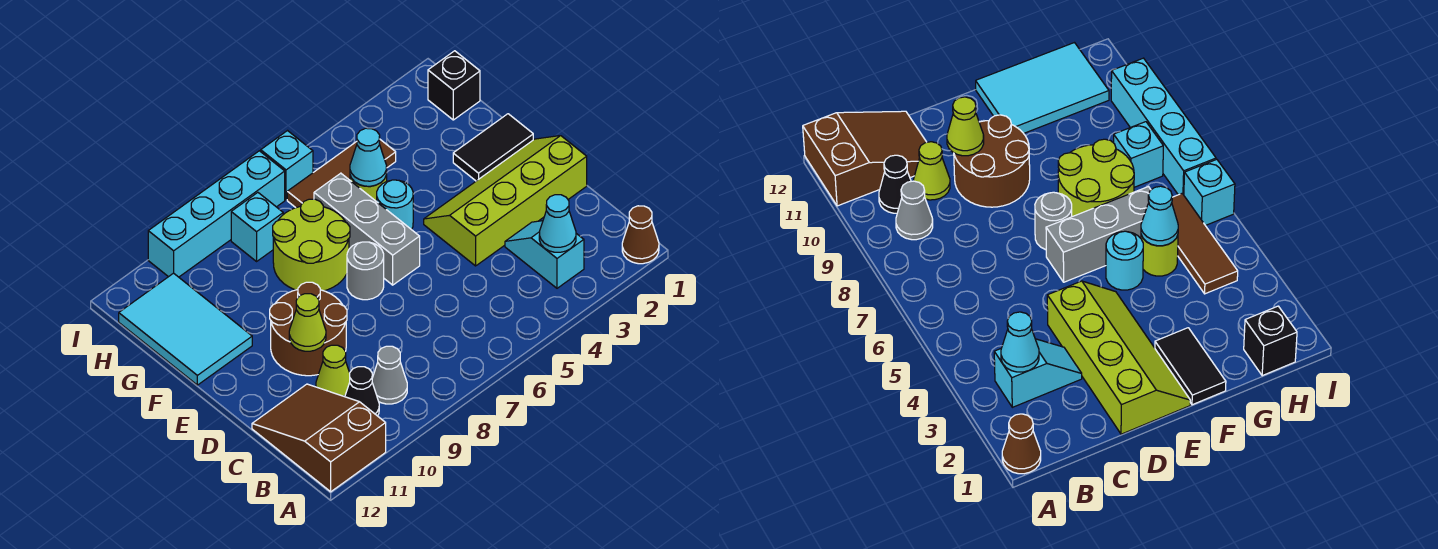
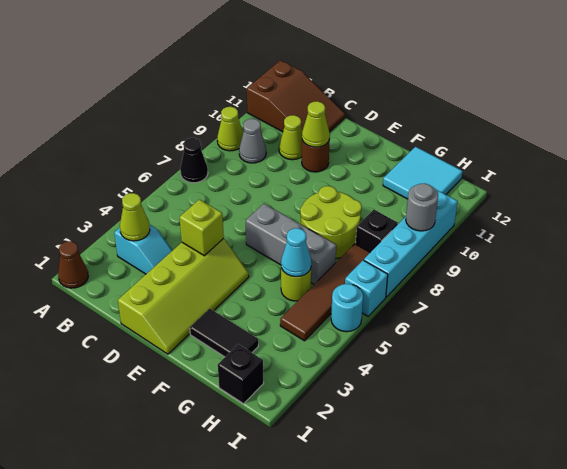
none -> lime 1x1 cone [217,107,243,151]
cyan 1x1 cone [539,195,576,252] -> lime 1x1 cone [120,193,150,241]
black 1x1 cone [345,367,379,416] -> black 1x1 cone moved to [180,138,208,183]
none -> lime 1x1 brick [180,200,224,256]
brown 2x2 round brick [270,282,347,376] -> brown 1x1 round brick [302,139,330,172]
grey 1x1 round brick [347,242,384,300] -> grey 1x1 round brick moved to [406,183,438,231]
black 1x2 tile [453,114,533,181] -> black 1x2 tile turned to [190,309,258,357]
cyan 1x1 round brick [377,180,413,230] -> cyan 1x1 round brick moved to [331,284,363,332]
cyan 2x3 tile [119,273,252,385] -> cyan 2x2 tile [383,147,463,199]
brown 1x3 tile [287,140,396,208] -> brown 1x4 tile [280,244,370,341]
cyan 1x1 brick [231,193,283,261] -> black 1x1 brick [356,210,398,252]

